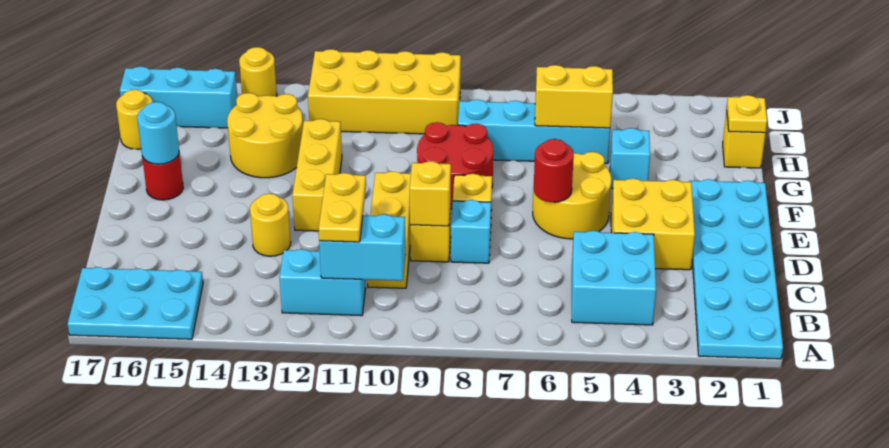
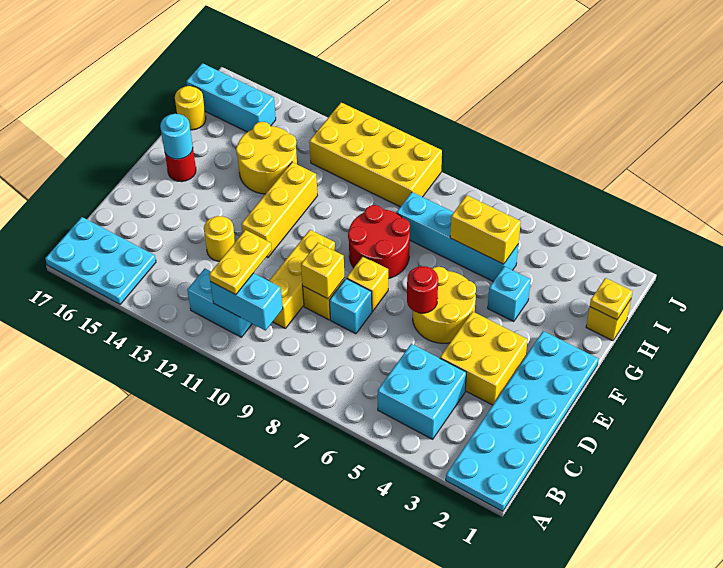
yellow 1x1 round brick [239,47,277,96] -> none

